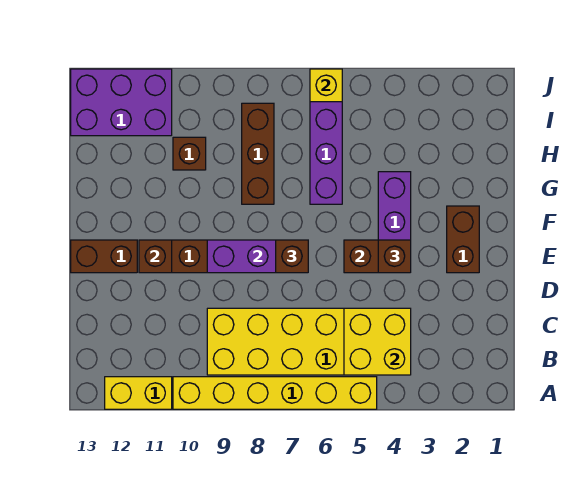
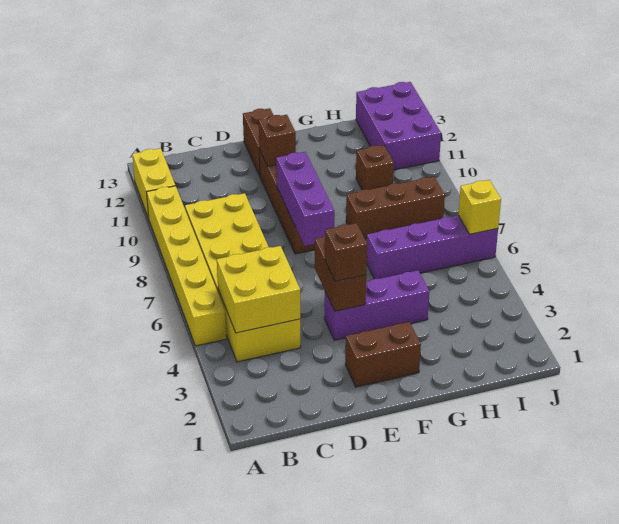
brown 1x1 brick [276,240,308,273] -> none

